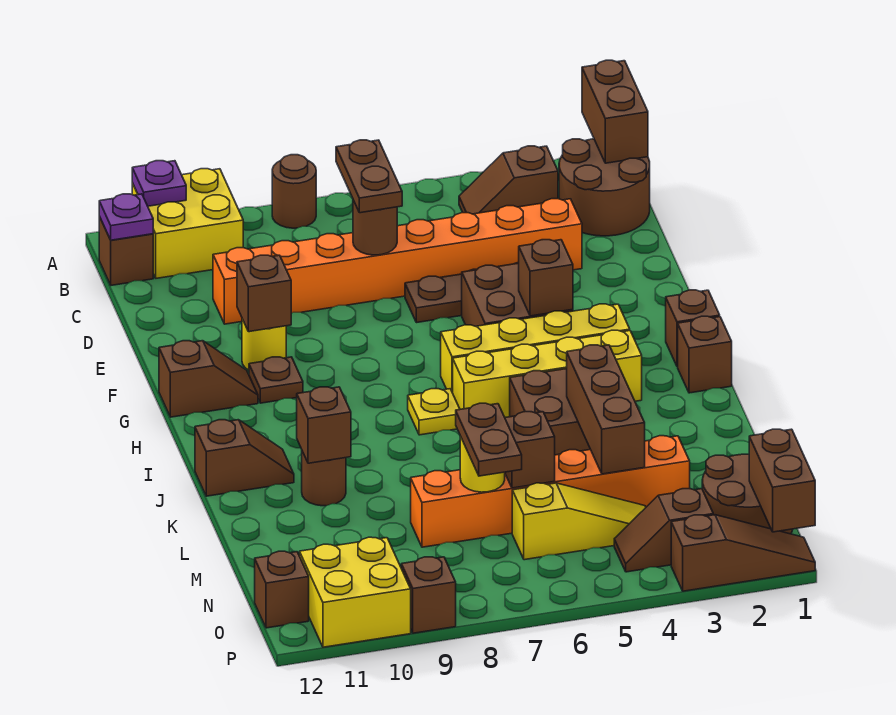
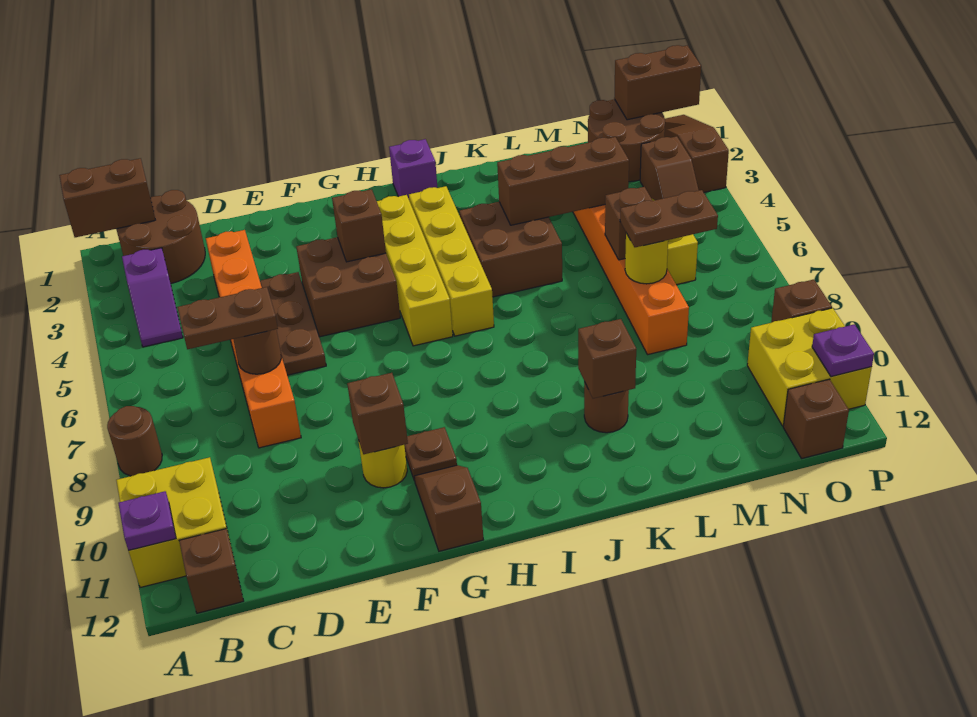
brown 1x2 slope [459,146,558,214] -> purple 1x2 slope [122,248,183,347]
purple 1x1 plate [99,194,153,240] -> purple 1x1 plate moved to [812,324,874,377]
orange 1x8 brick [213,199,582,324] -> orange 1x6 brick [206,230,301,448]
brown 1x1 brick [666,290,720,367] -> none
brown 1x1 brick [678,316,732,393] -> purple 1x1 brick [389,139,438,199]
yellow 1x1 plate [408,389,460,435] -> none
brown 1x2 slope [195,420,294,496] -> none

